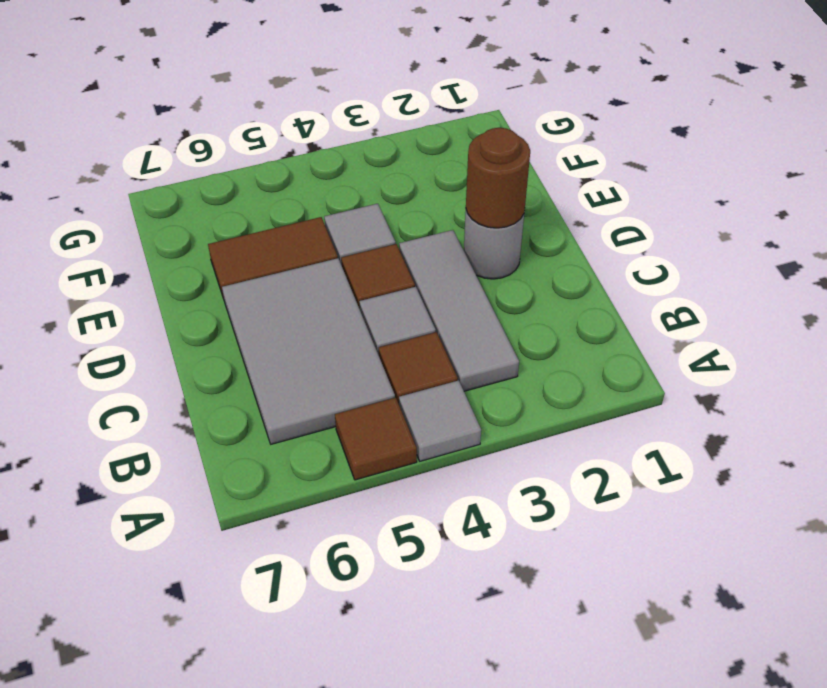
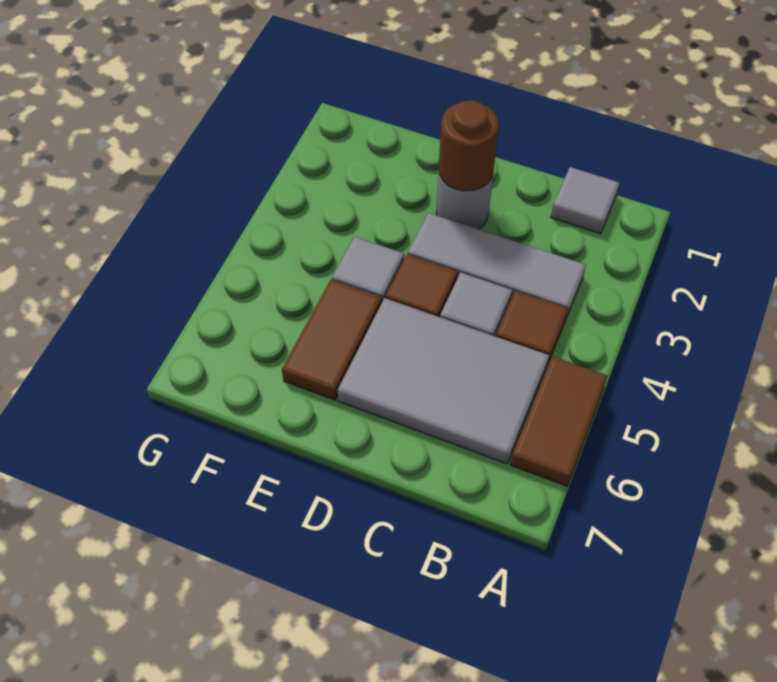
grey 1x1 tile [399,380,481,461] -> grey 1x1 tile moved to [551,167,619,234]
brown 1x1 tile [335,398,417,480] -> brown 1x2 tile [510,356,607,486]

